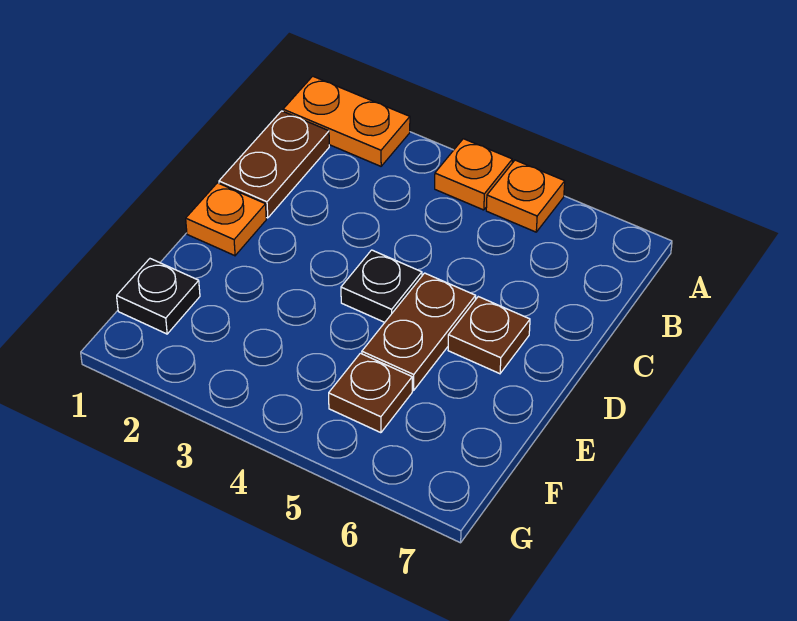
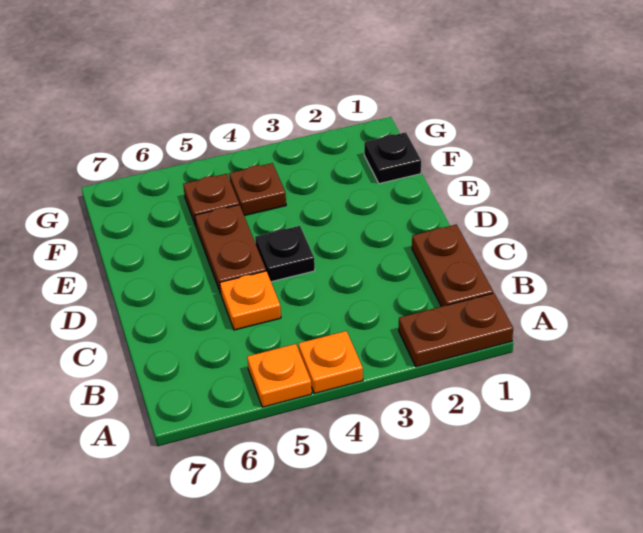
orange 1x2 plate [283,76,410,166] -> brown 1x2 plate [399,293,513,367]
orange 1x1 plate [186,183,266,256] -> orange 1x1 plate moved to [220,271,281,330]
brown 1x1 plate [448,297,530,374] -> brown 1x1 plate moved to [229,163,286,216]

